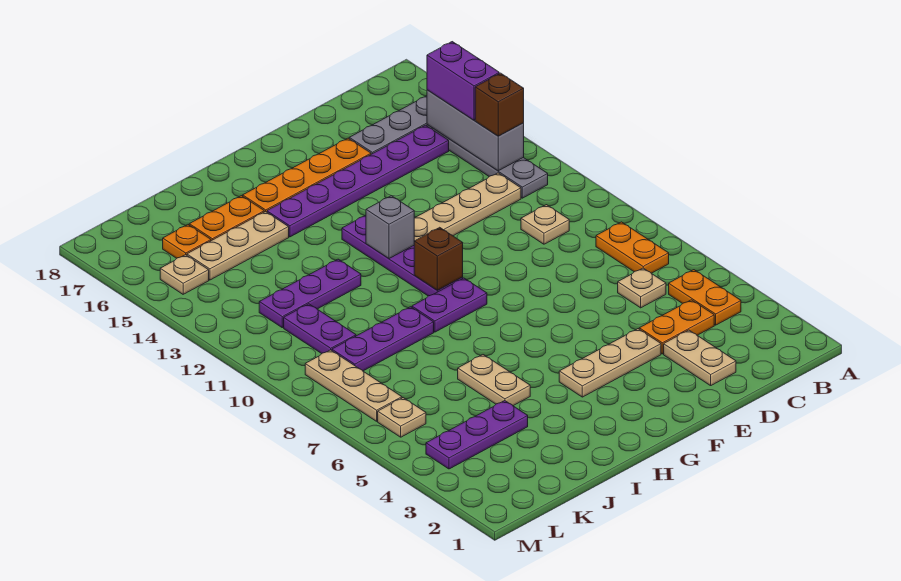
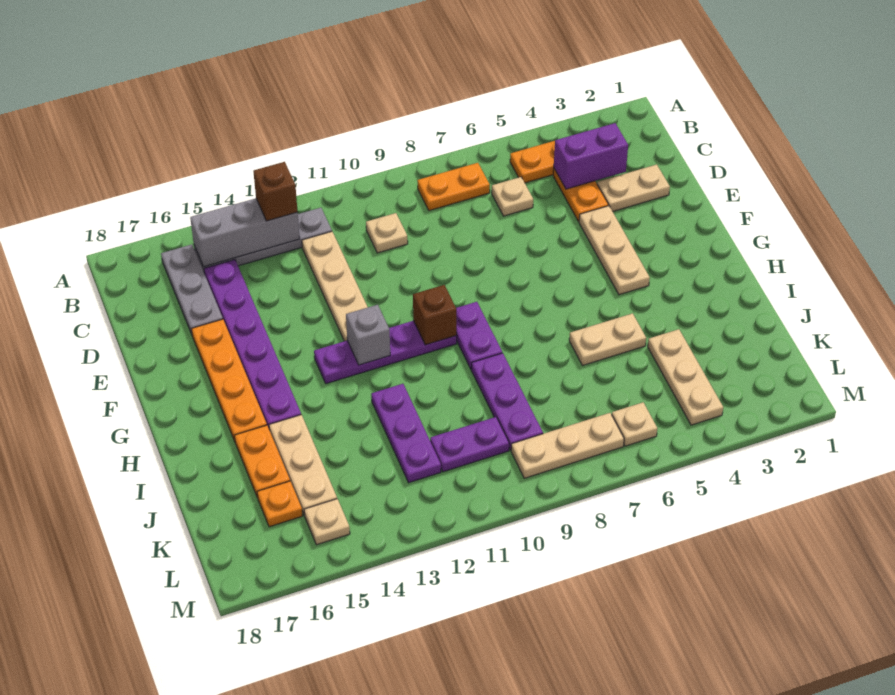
purple 1x2 brick [427,42,499,120] -> purple 1x2 brick moved to [554,123,628,189]
purple 1x3 plate [426,401,528,469] -> tan 1x3 plate [648,329,723,425]

